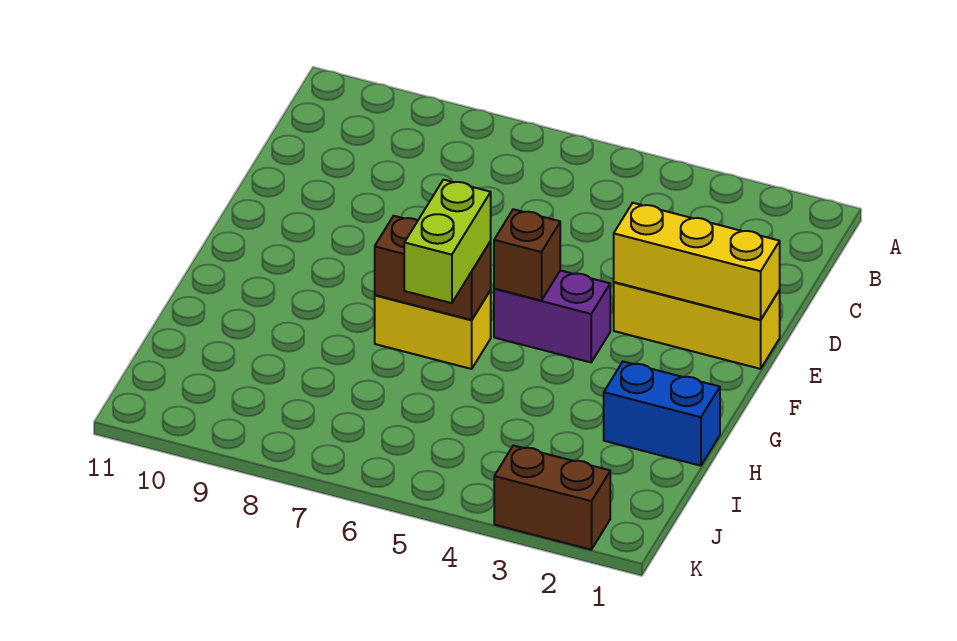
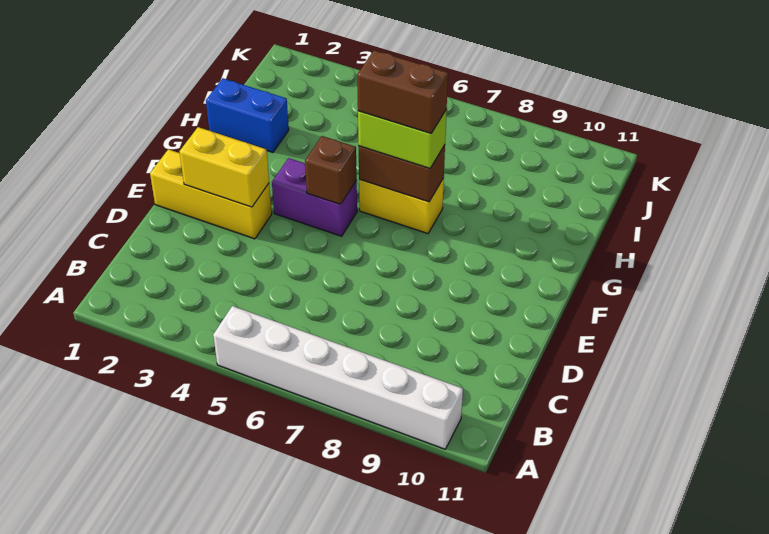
none -> white 1x6 brick [213,306,463,449]
yellow 1x3 brick [614,203,780,320] -> yellow 1x2 brick [180,127,269,207]
lime 1x2 brick [404,180,491,303] -> lime 1x2 brick turned to [358,110,447,168]
brown 1x2 brick [494,445,610,550] -> brown 1x2 brick moved to [357,50,448,133]

